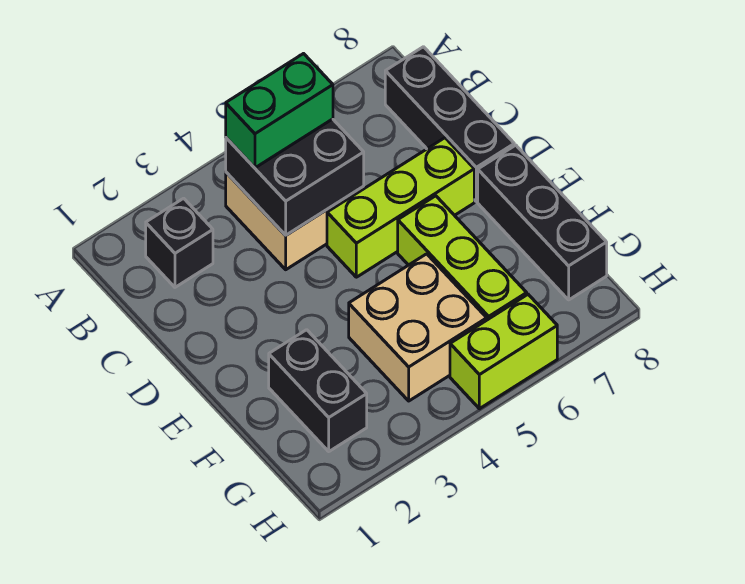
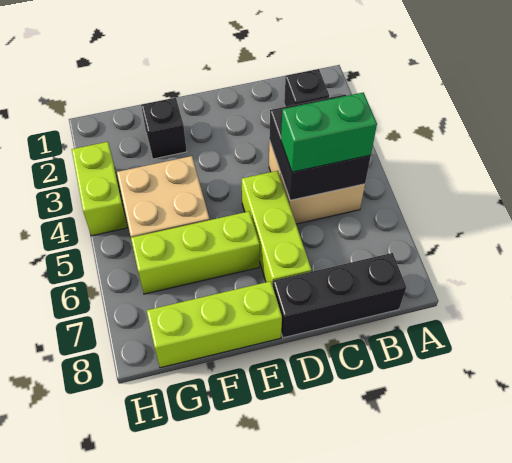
green 1x2 brick [226,54,333,168] -> green 1x2 brick turned to [281,92,377,172]
black 1x3 brick [478,145,607,300] -> lime 1x3 brick [147,281,282,368]
black 1x2 brick [269,330,367,451] -> black 1x1 brick [141,98,187,159]
lime 1x2 brick [450,294,557,409] -> lime 1x2 brick moved to [72,142,128,236]

